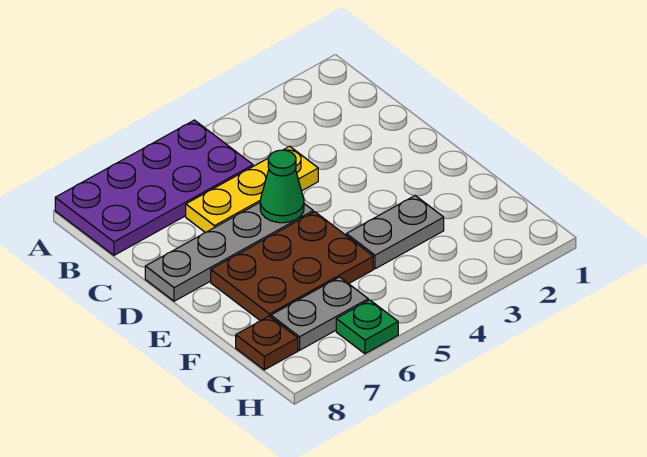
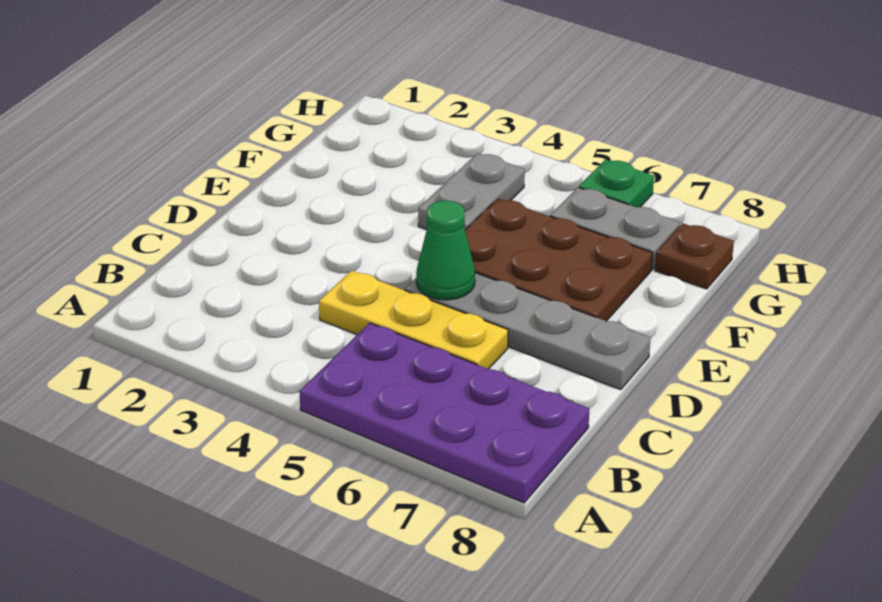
grey 1x2 plate [346,196,444,269] -> grey 1x2 plate turned to [418,153,525,230]

